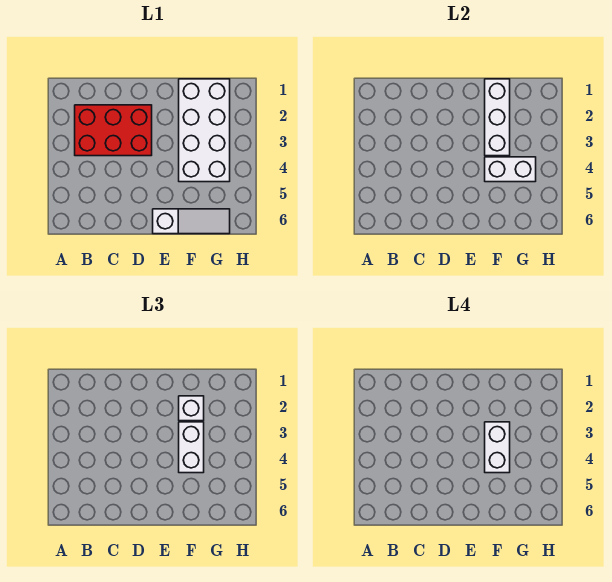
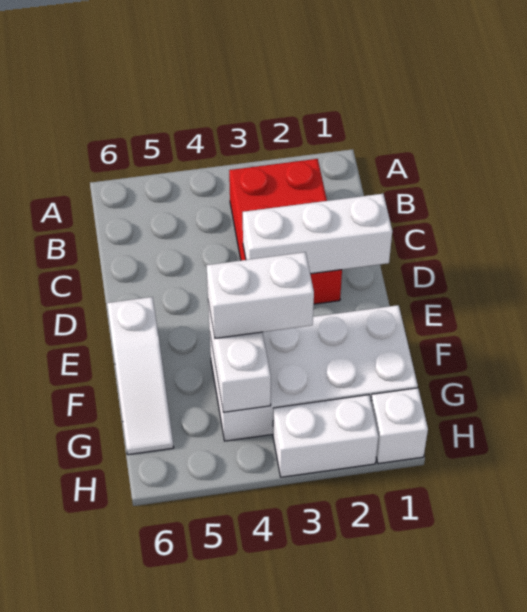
white 1x3 brick [485,79,510,156] -> white 1x3 brick moved to [243,194,392,274]
white 1x1 brick [179,396,204,421] -> white 1x1 brick moved to [371,388,428,464]
white 1x2 brick [485,422,510,473] -> white 1x2 brick moved to [273,395,378,477]

